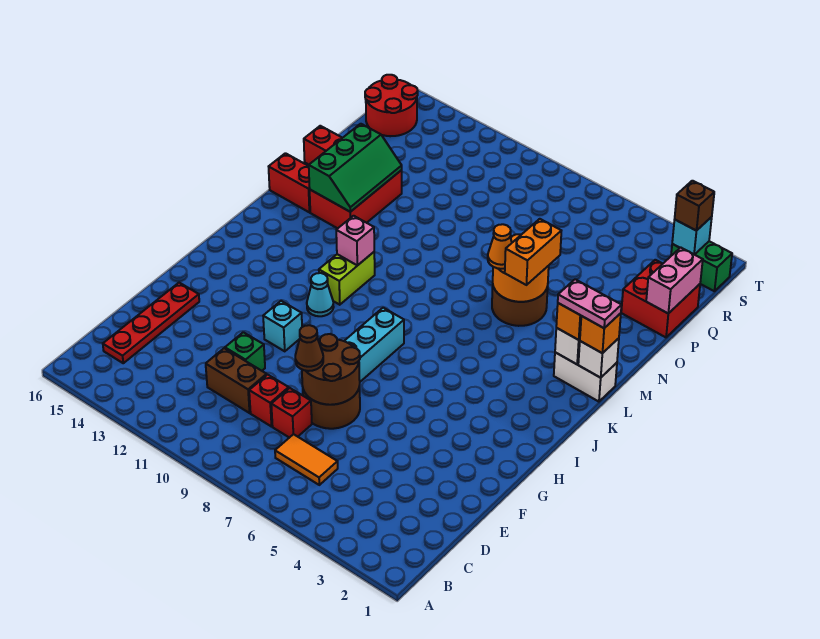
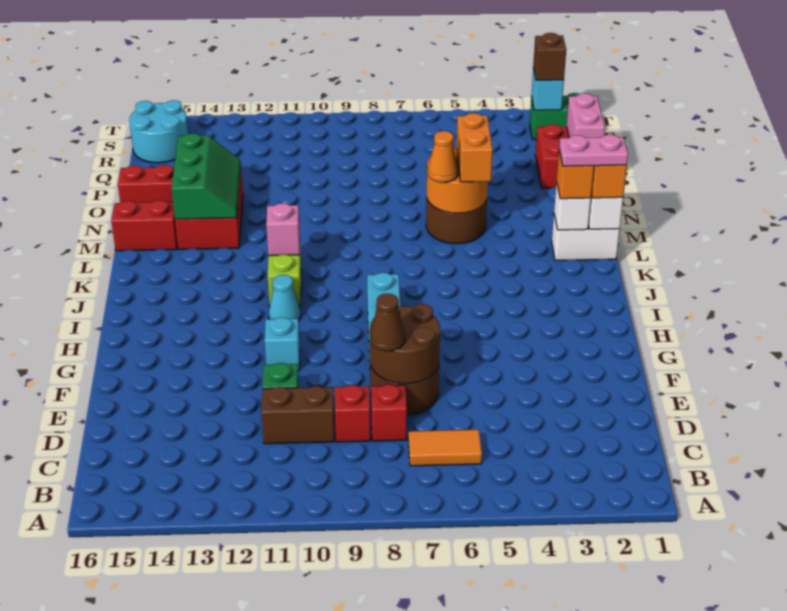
red 1x4 plate [103,283,199,363] -> none
red 2x2 round brick [365,75,418,136] -> cyan 2x2 round brick [129,100,188,163]

